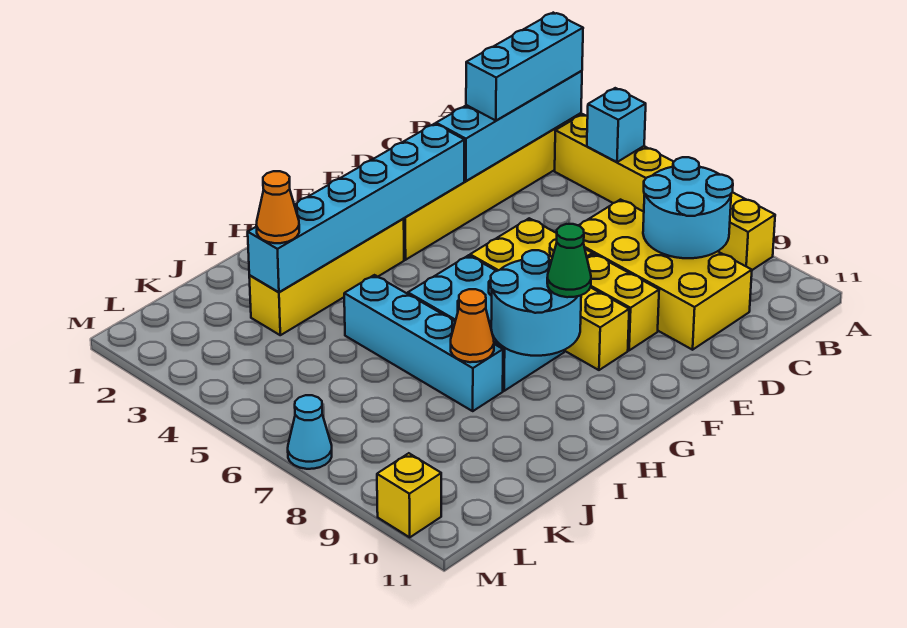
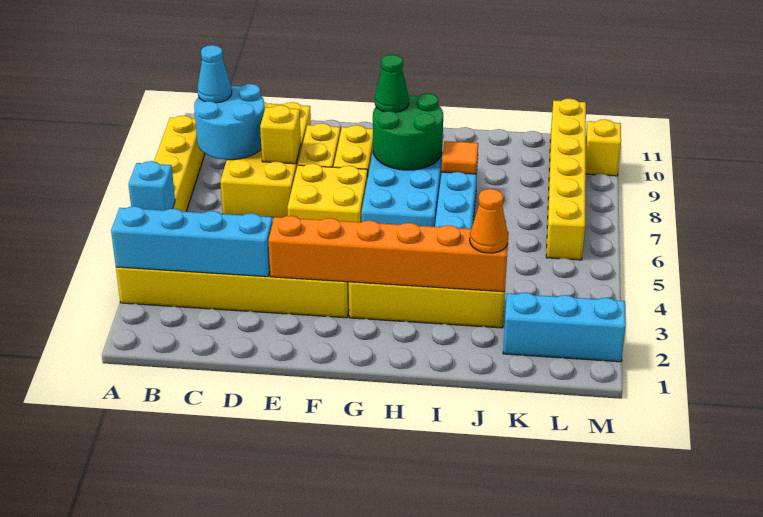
cyan 1x3 brick [466,13,583,121] -> cyan 1x3 brick moved to [503,293,626,362]
none -> yellow 1x1 brick [260,105,301,164]
cyan 1x6 brick [248,124,464,292] -> orange 1x6 brick [268,216,509,292]
cyan 2x2 round brick [491,250,581,356] -> green 2x2 round brick [373,93,443,170]
orange 1x1 cone [451,289,494,362] -> orange 1x1 tile [442,141,478,174]
none -> yellow 1x6 brick [546,99,586,260]
cyan 1x1 cone [288,395,332,469] -> cyan 1x1 cone moved to [197,45,232,103]

